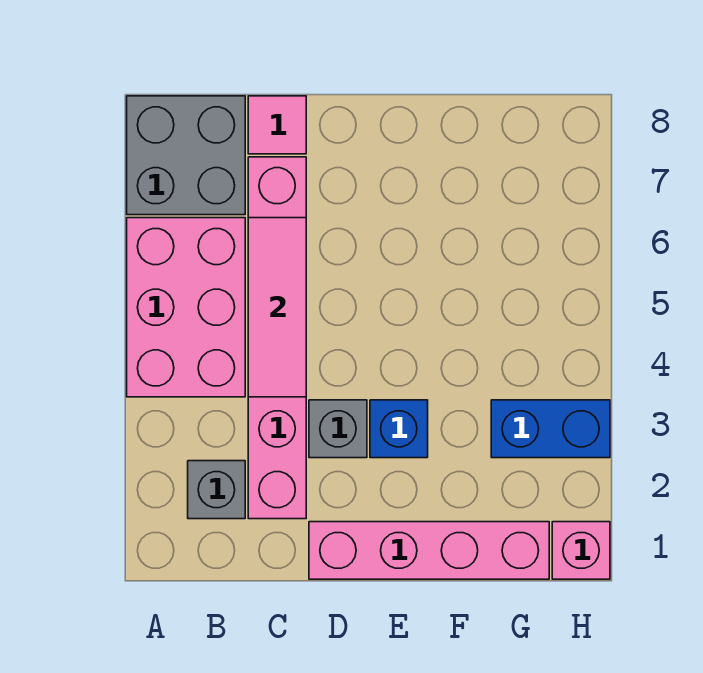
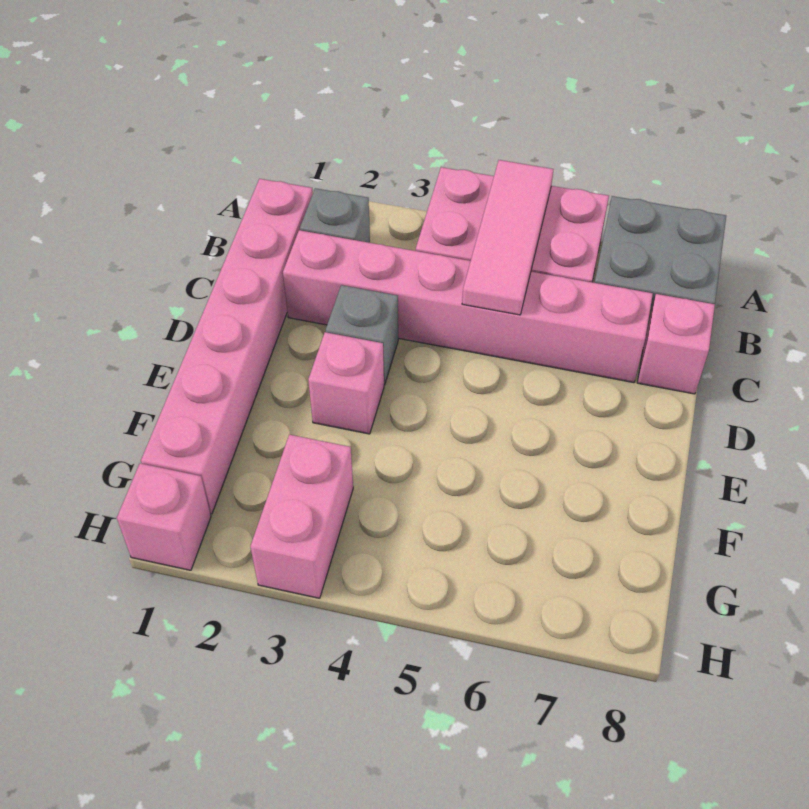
pink 1x3 tile [248,218,306,397] -> pink 1x3 tile turned to [462,160,554,315]
pink 1x1 tile [248,96,306,154] -> pink 1x1 brick [637,294,715,394]
pink 1x4 brick [309,522,549,579] -> pink 1x6 brick [141,179,313,514]
blue 1x1 brick [370,400,428,458] -> pink 1x1 brick [308,332,384,434]
blue 1x2 brick [491,400,610,458] -> pink 1x2 brick [250,435,353,598]

